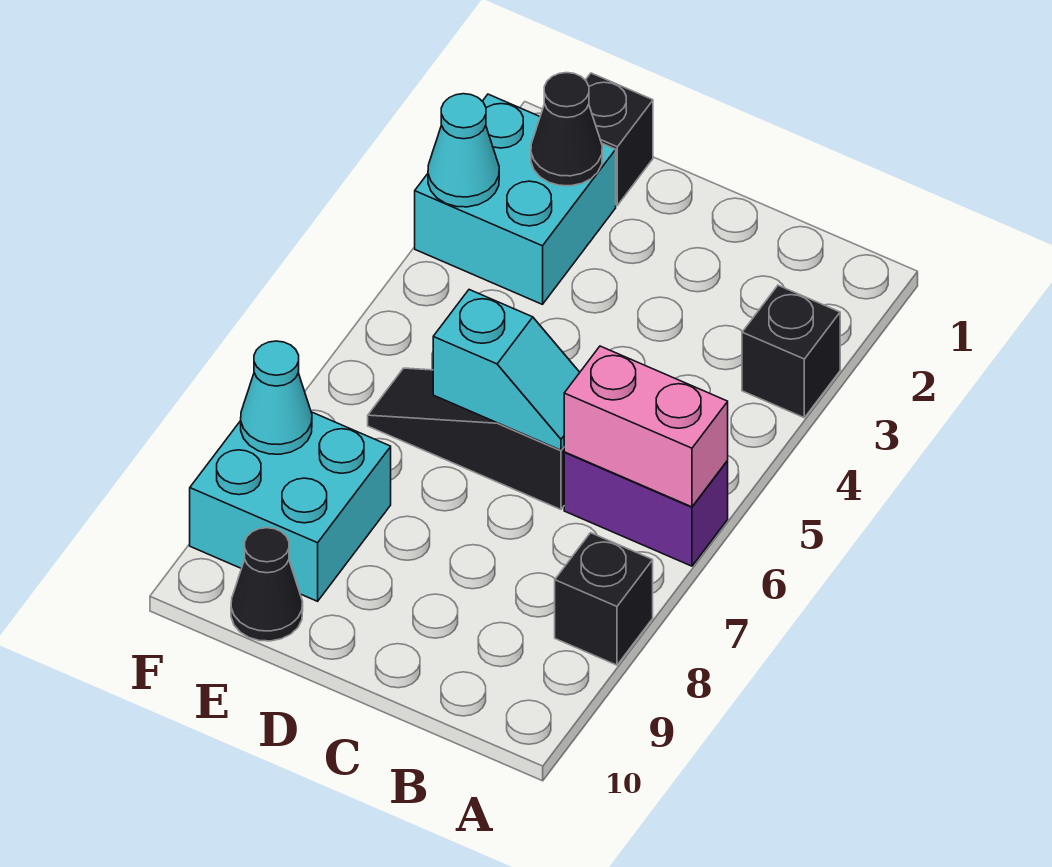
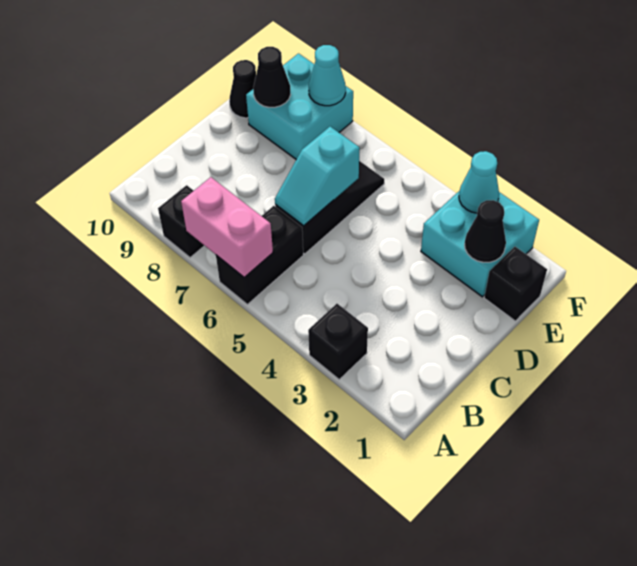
purple 1x2 brick [564,452,728,566] -> black 1x2 brick [216,206,303,304]
pink 1x2 brick [564,346,728,507] -> pink 1x2 brick turned to [181,177,273,277]
none -> black 1x1 cone [253,47,291,107]

